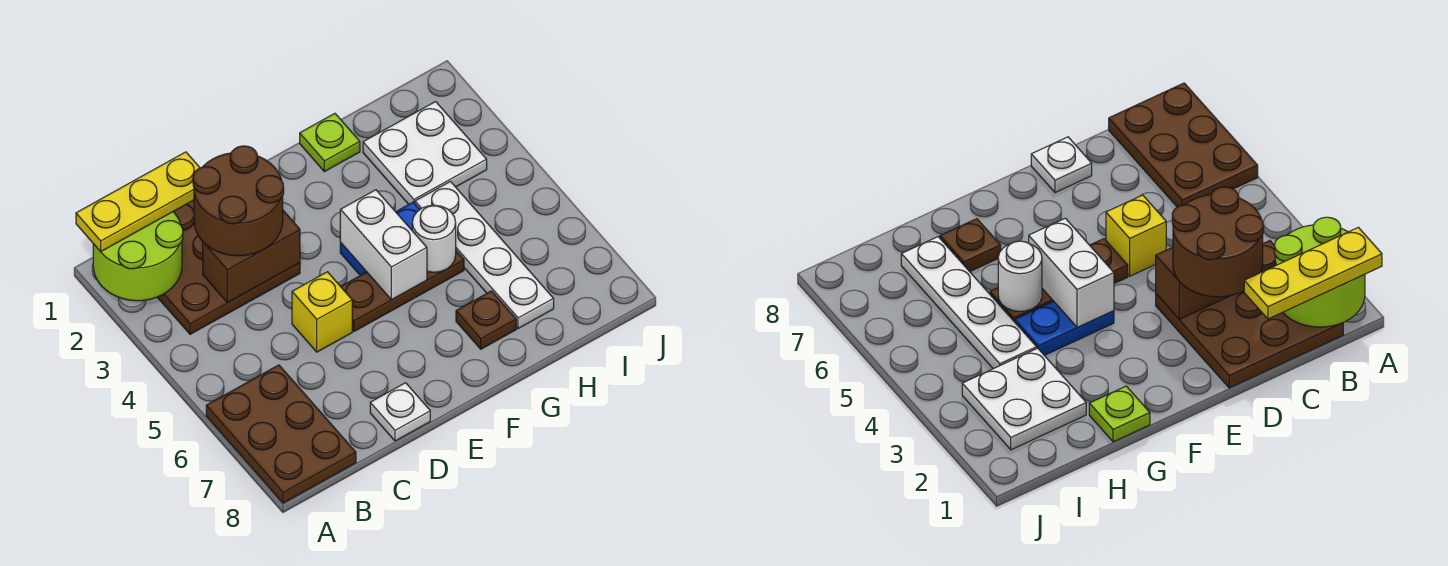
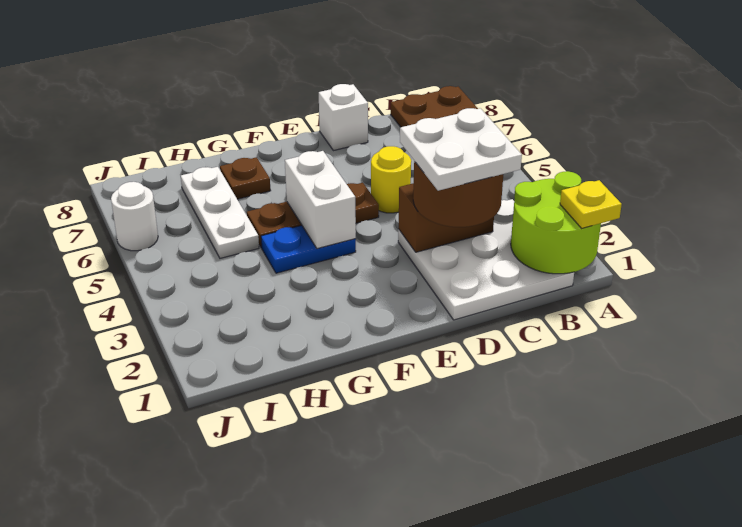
yellow 1x3 plate [76,152,200,252] -> yellow 1x1 plate [560,180,622,228]
brown 3x3 plate [157,200,300,334] -> white 3x3 plate [398,199,574,320]
yellow 1x1 brick [292,272,352,352] -> yellow 1x1 round brick [371,146,411,213]
white 1x1 plate [370,383,430,441] -> white 1x1 brick [319,84,368,151]
lime 1x1 plate [300,114,360,172] -> none
white 1x1 round brick [412,205,456,272] -> white 1x1 round brick moved to [111,182,158,251]
white 2x2 plate [363,102,487,204] -> white 2x2 plate moved to [400,108,522,191]
white 1x4 plate [415,182,554,329] -> white 1x3 plate [181,167,259,258]

